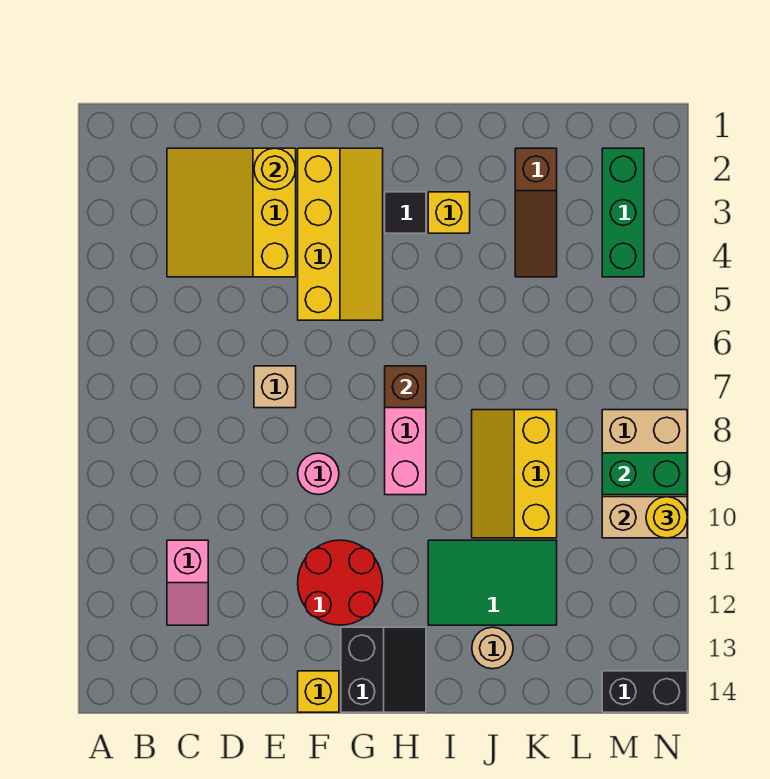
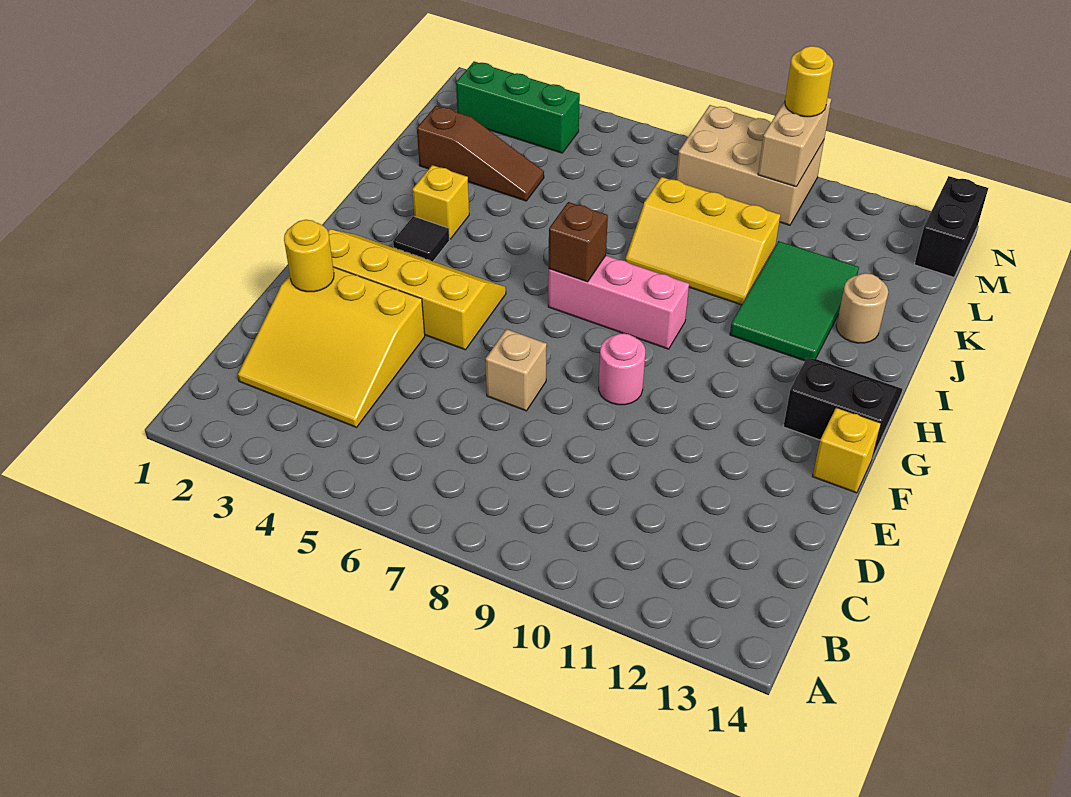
pink 1x2 slope [167,540,208,625] -> none
red 2x2 round brick [298,540,383,625] -> none
green 1x2 brick [602,453,687,495] -> none

